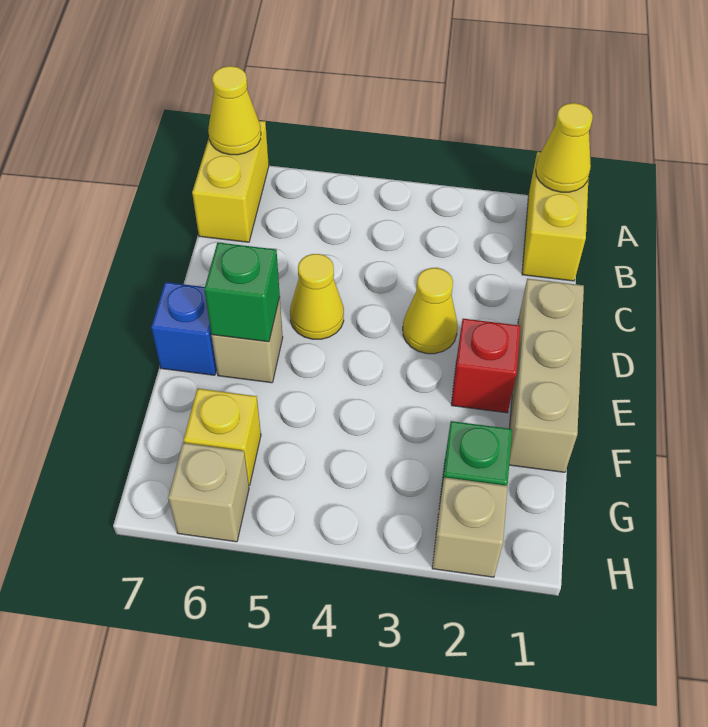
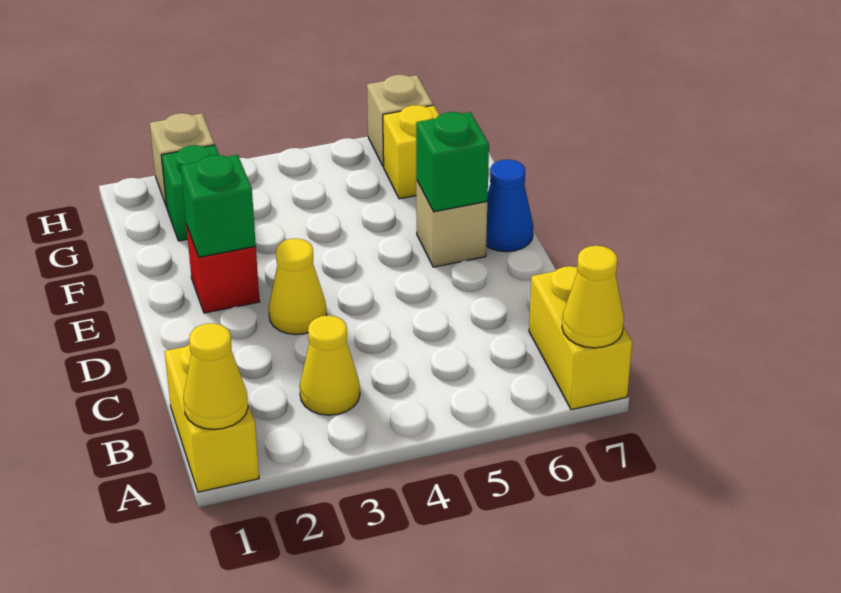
tan 1x3 brick [509,279,584,472] -> none
yellow 1x1 cone [290,254,344,339] -> yellow 1x1 cone moved to [300,316,360,415]
none -> green 1x1 brick [181,155,256,257]
blue 1x1 brick [151,282,217,375] -> blue 1x1 cone [486,159,533,252]

